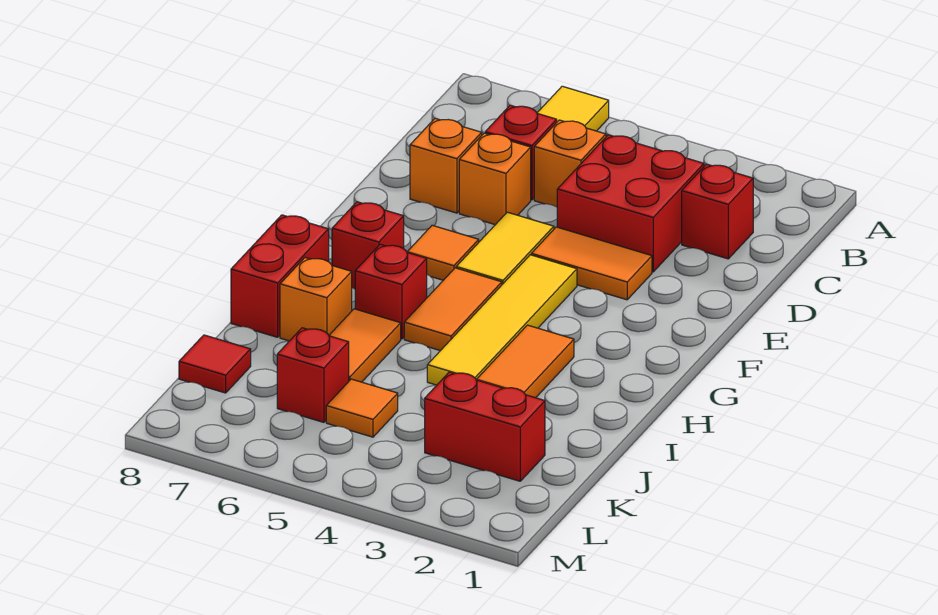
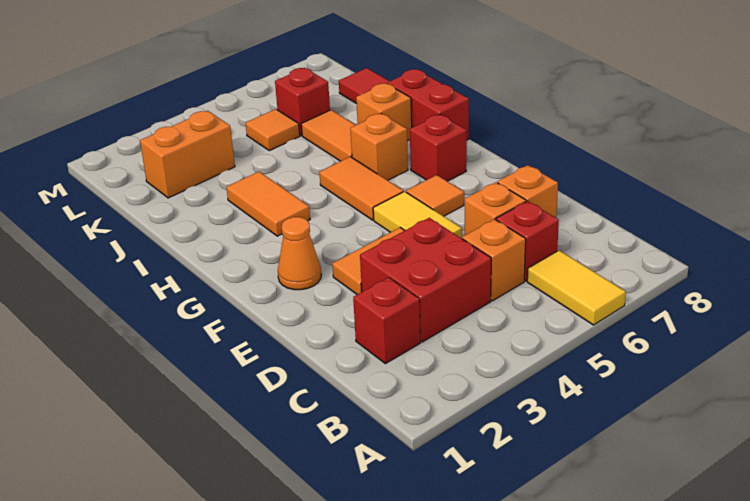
none -> orange 1x1 cone [278,217,321,290]
yellow 1x4 tile [427,255,577,385] -> none
red 1x1 brick [355,244,427,339] -> orange 1x1 brick [350,113,408,180]
red 1x2 brick [425,372,545,481] -> orange 1x2 brick [140,111,235,198]

